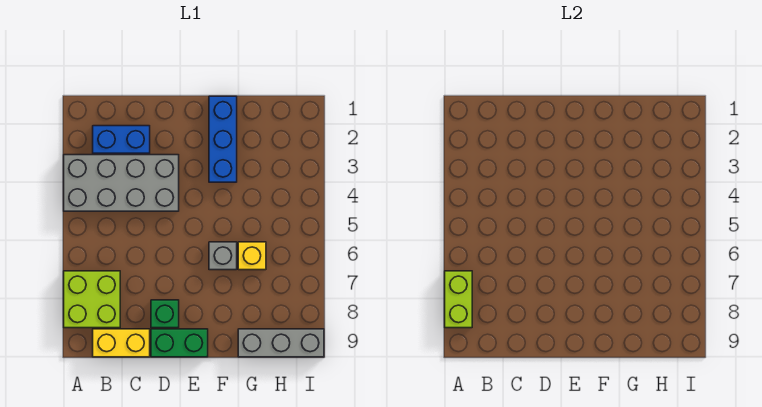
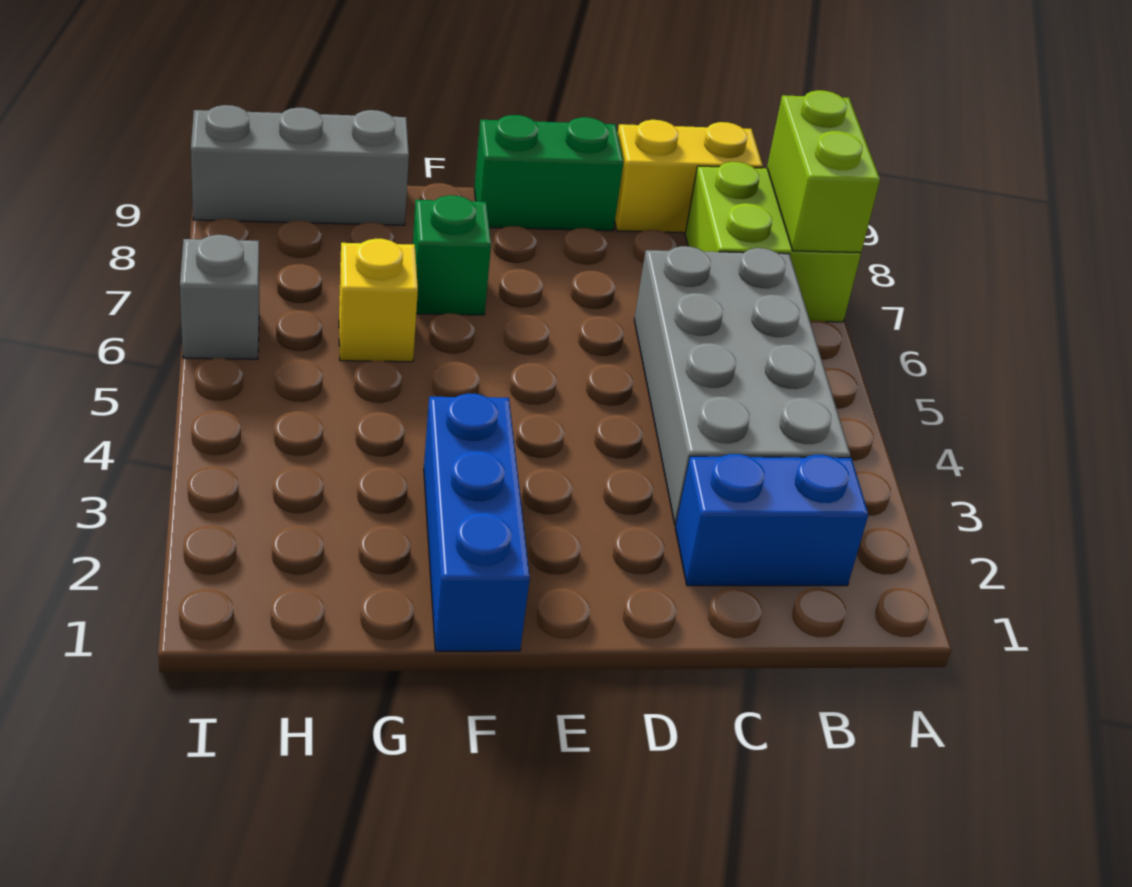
grey 2x4 brick [64,155,179,211] -> grey 2x4 brick turned to [634,246,850,525]
green 1x1 brick [151,300,179,328] -> green 1x1 brick moved to [413,195,491,315]
grey 1x1 brick [209,242,237,270] -> grey 1x1 brick moved to [180,235,259,359]

